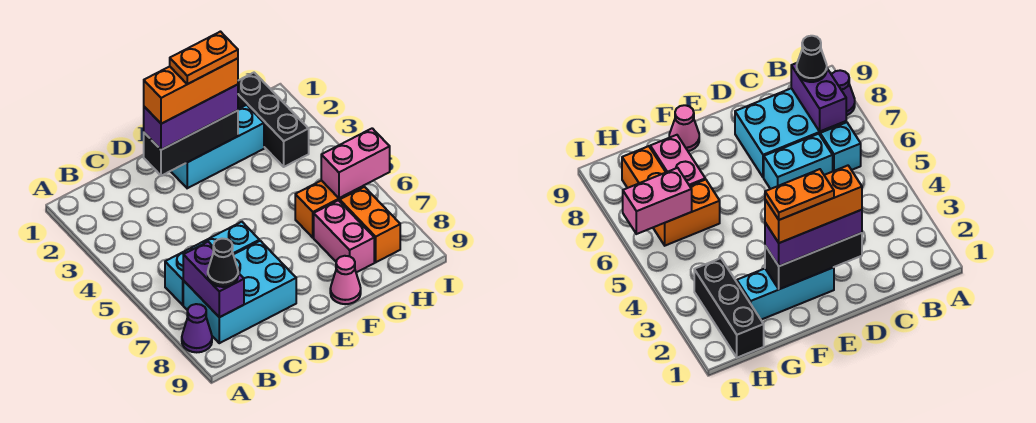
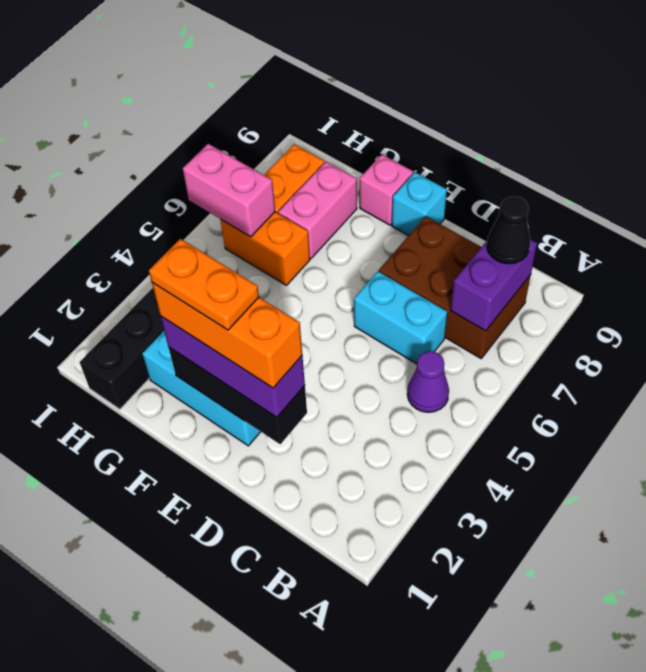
purple 1x1 cone [182,304,212,352] -> purple 1x1 cone moved to [407,351,449,412]
cyan 1x1 brick [165,249,191,305] -> cyan 1x1 brick moved to [392,172,447,236]
cyan 2x3 brick [183,241,296,343] -> brown 2x3 brick [379,217,531,358]
pink 1x1 cone [330,256,361,304] -> pink 1x1 brick [360,155,413,225]

